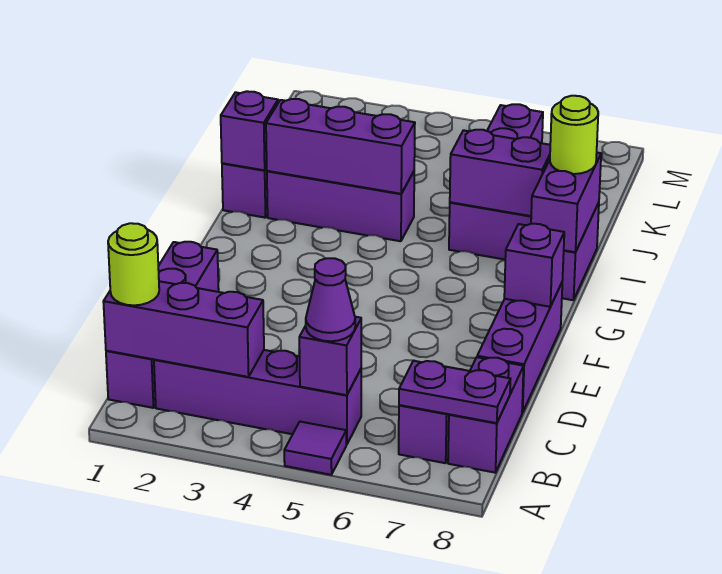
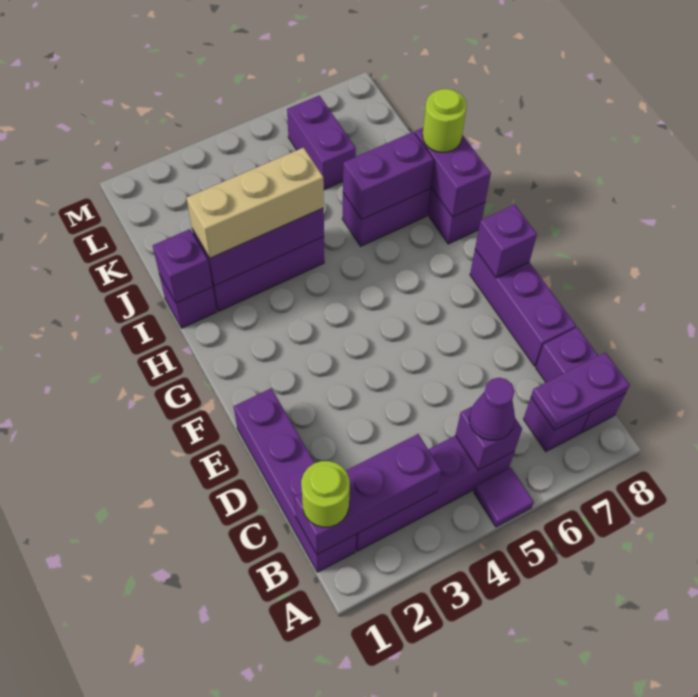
none -> tan 1x3 brick [187,148,324,258]

